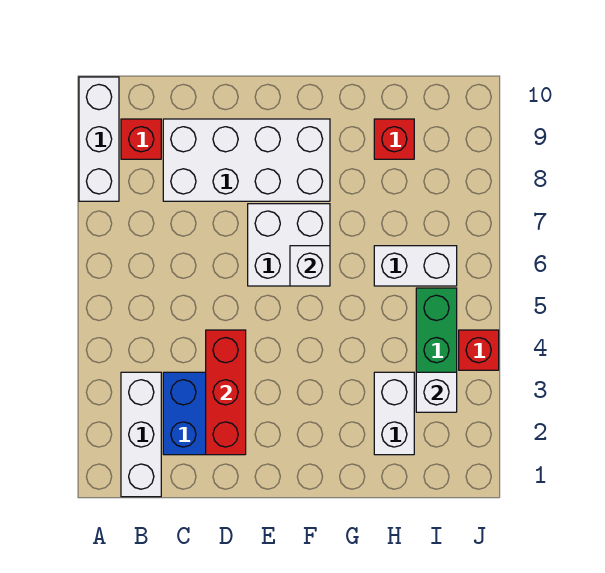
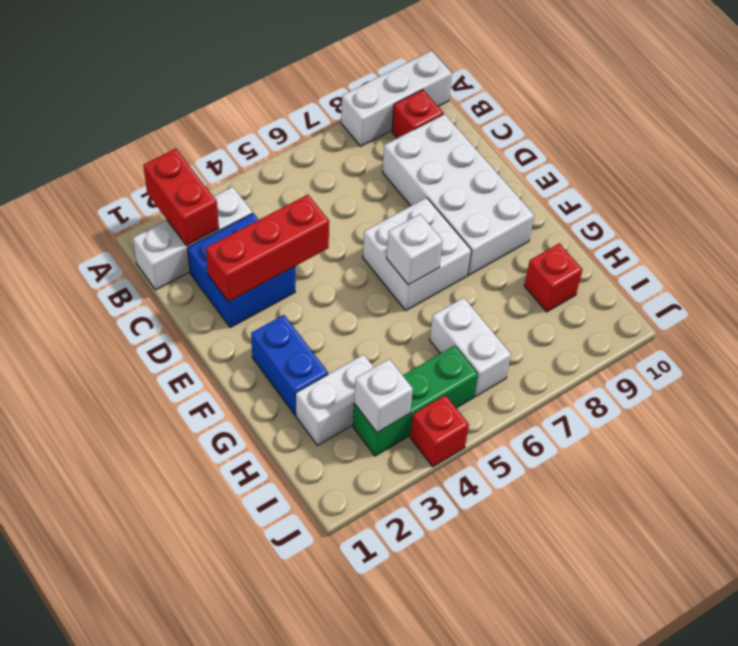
none -> red 1x2 brick [143,149,219,246]
none -> blue 1x2 brick [251,315,328,415]

